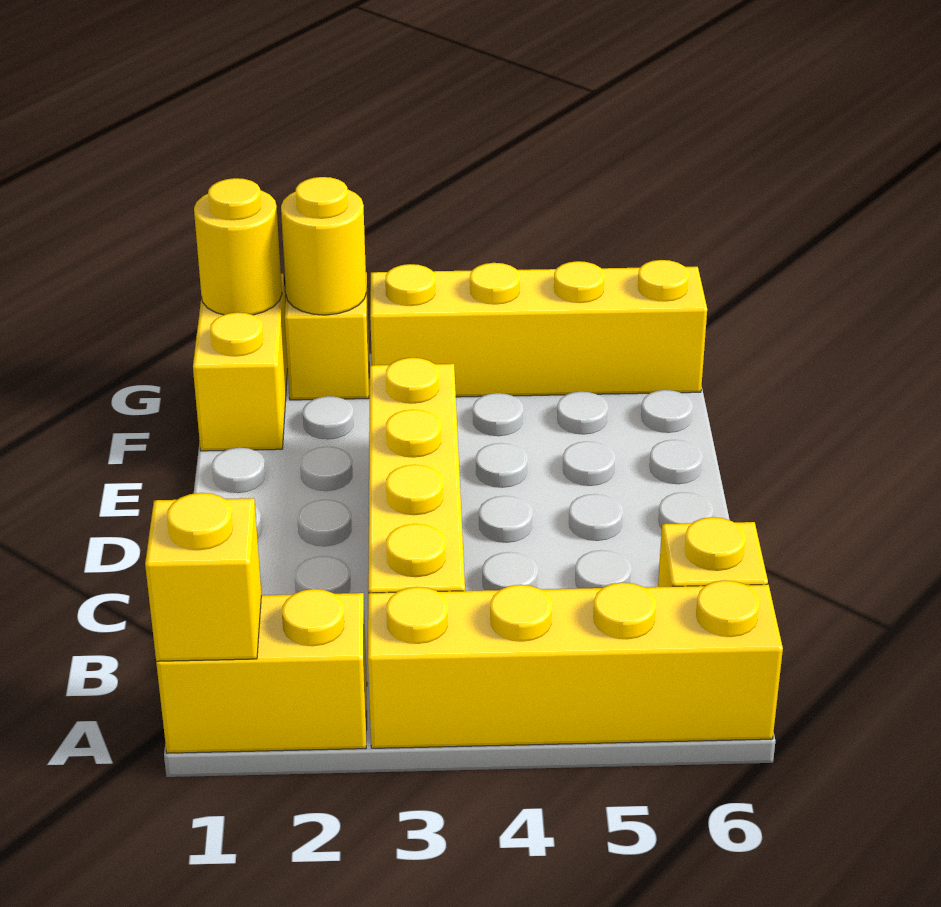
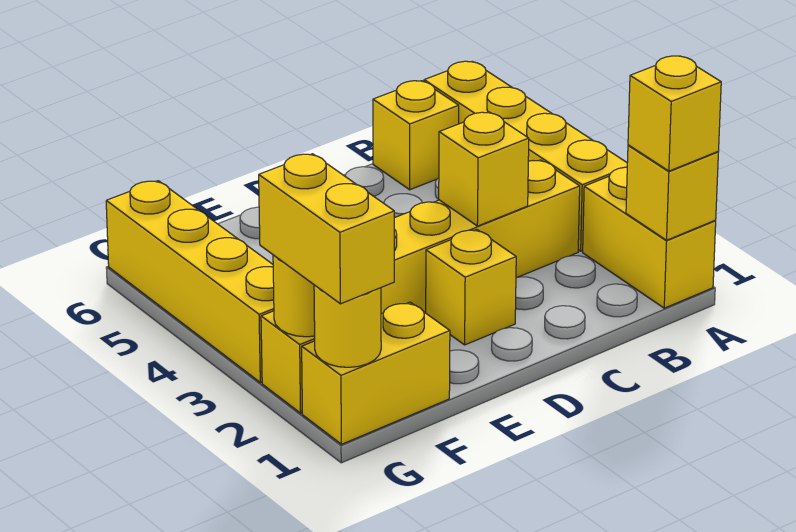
none -> yellow 1x1 brick [628,56,721,171]
none -> yellow 1x1 brick [439,112,529,226]
none -> yellow 1x1 brick [426,230,516,345]
none -> yellow 1x2 brick [259,154,394,304]

